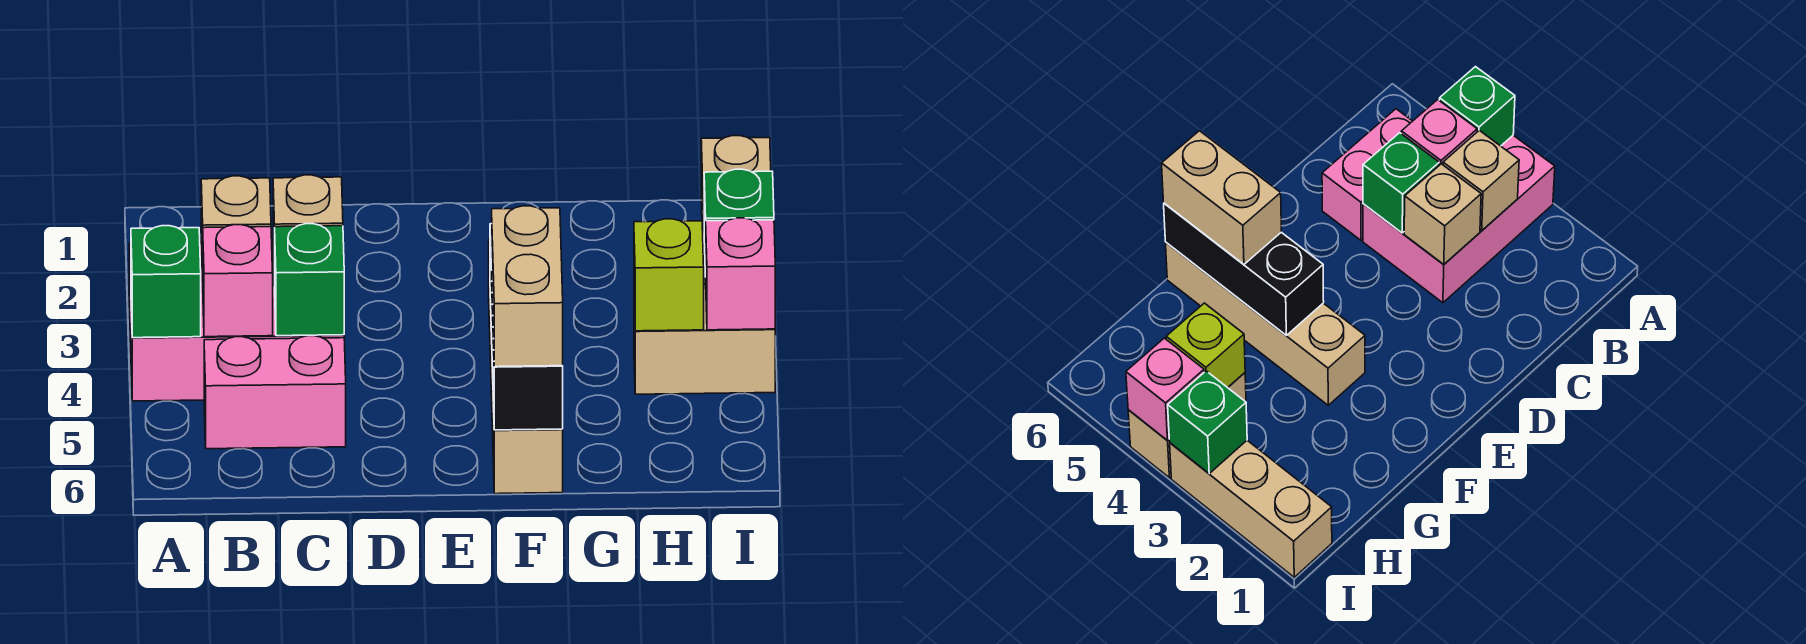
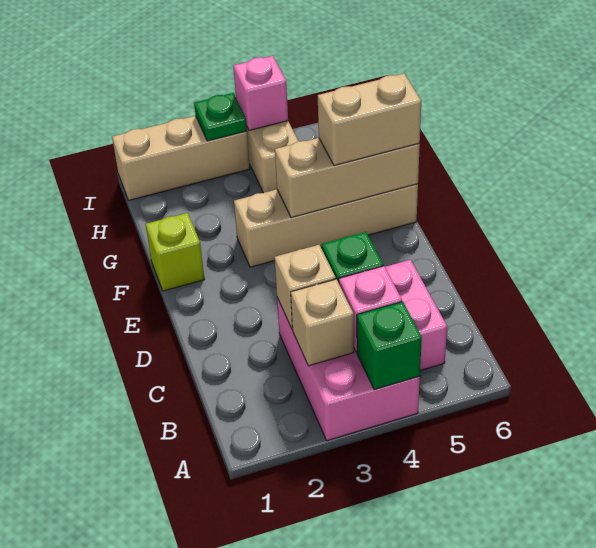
black 1x3 brick [490,224,563,430] -> tan 1x3 brick [275,138,420,218]
lime 1x1 brick [634,219,704,331] -> lime 1x1 brick moved to [146,213,204,291]
green 1x1 brick [704,169,774,277] -> green 1x1 plate [194,93,247,141]

